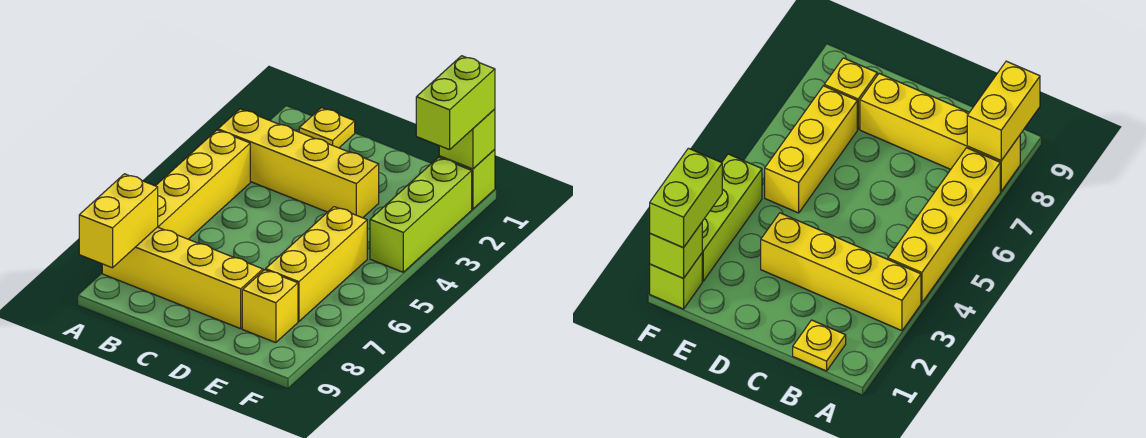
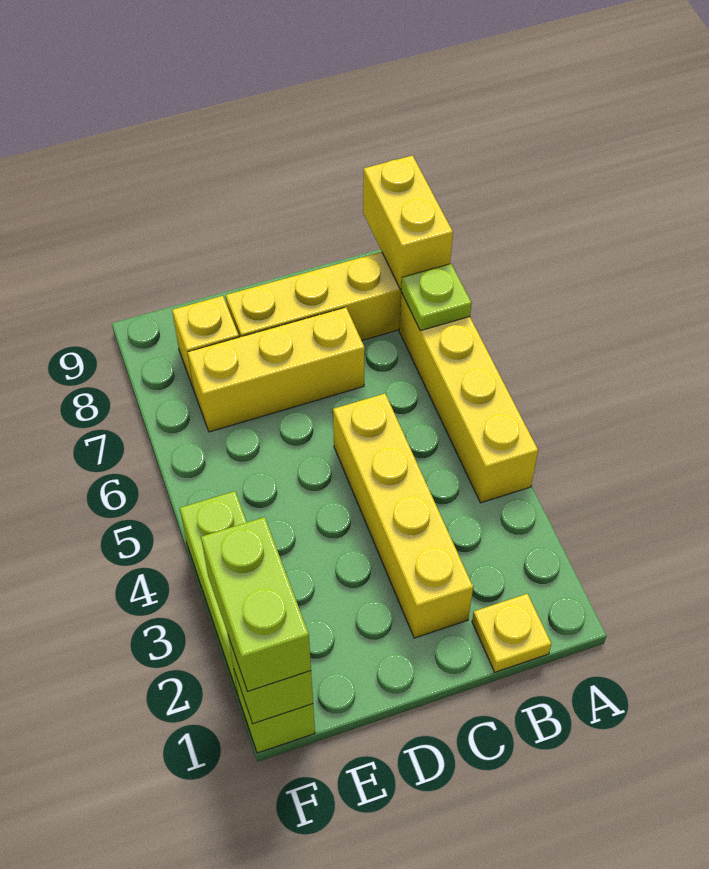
yellow 1x4 brick [218,109,379,218] -> yellow 1x4 brick turned to [333,394,473,638]
none -> lime 1x1 plate [401,264,472,331]
yellow 1x3 brick [266,207,367,322] -> yellow 1x3 brick turned to [188,307,365,432]

